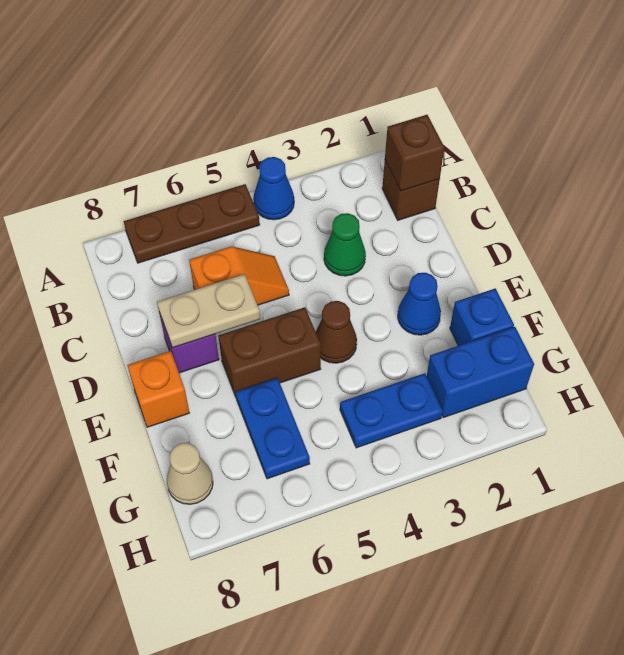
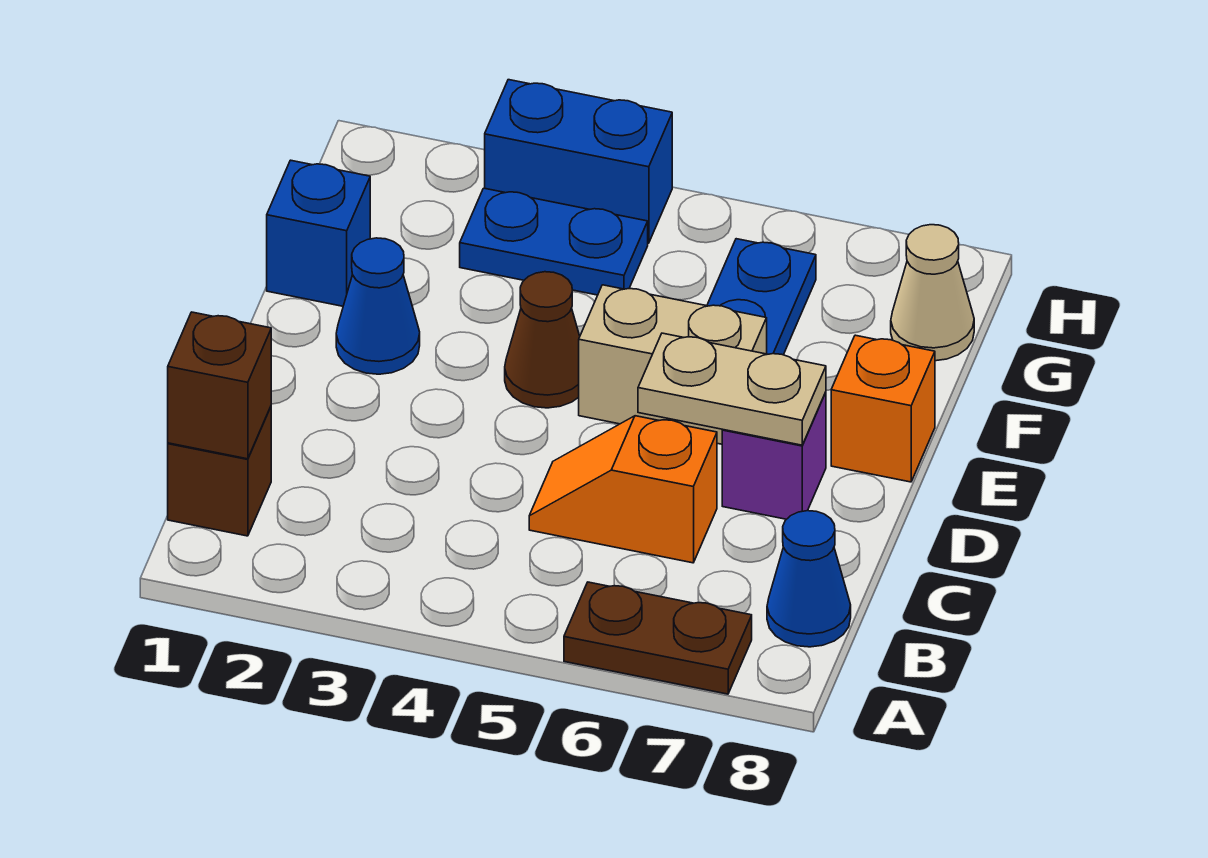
blue 1x1 cone [253,157,294,220] -> blue 1x1 cone moved to [767,511,851,647]
brown 1x3 plate [124,184,260,263] -> brown 1x2 plate [564,582,752,694]
green 1x1 cone [324,213,366,276] -> none
brown 1x2 brick [218,307,321,397] -> tan 1x2 brick [579,285,767,444]
blue 1x2 brick [427,327,534,418] -> blue 1x2 brick moved to [485,80,672,243]

